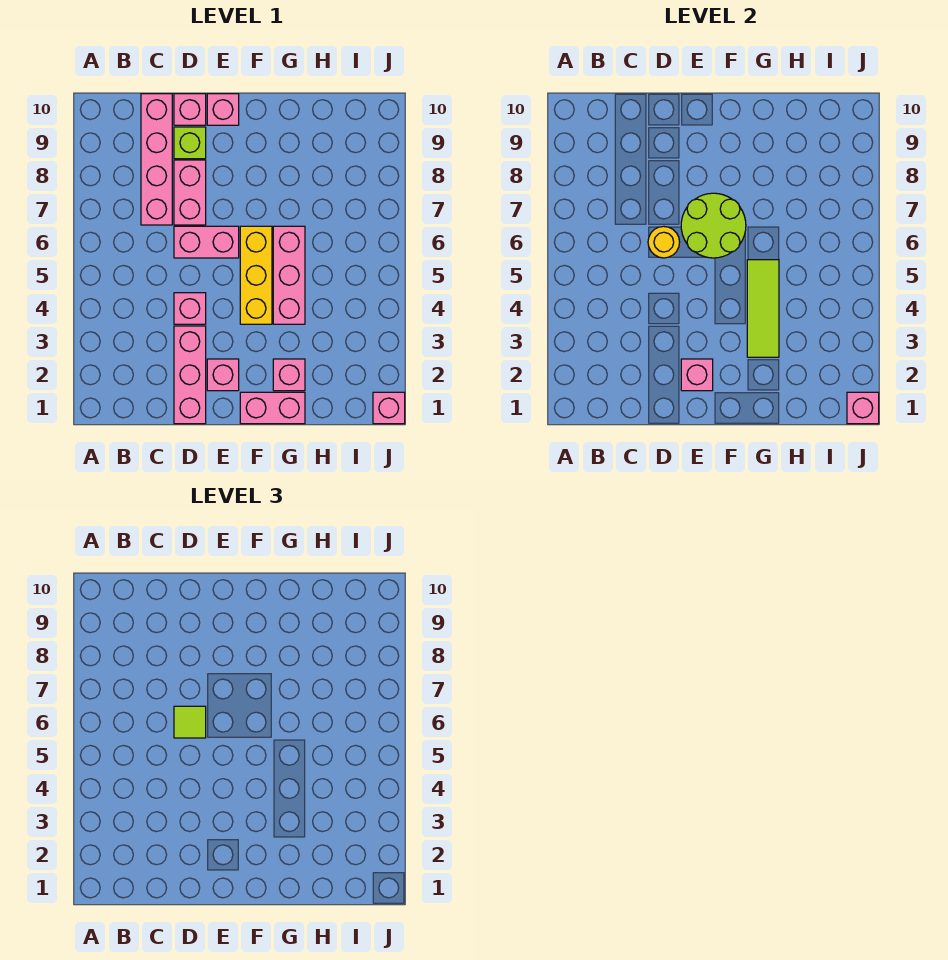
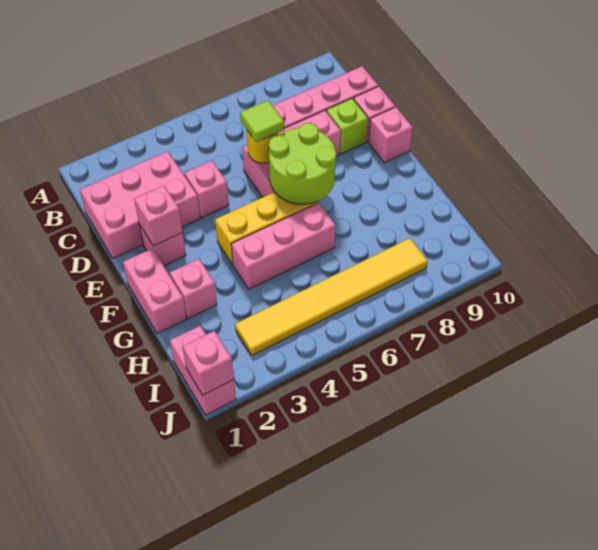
pink 1x3 brick [174,326,206,424] -> pink 2x3 brick [80,151,200,258]
lime 1x3 tile [747,260,779,357] -> none
none -> yellow 1x6 tile [235,238,428,355]
pink 1x1 brick [373,392,405,424] -> pink 1x2 brick [170,326,236,415]

